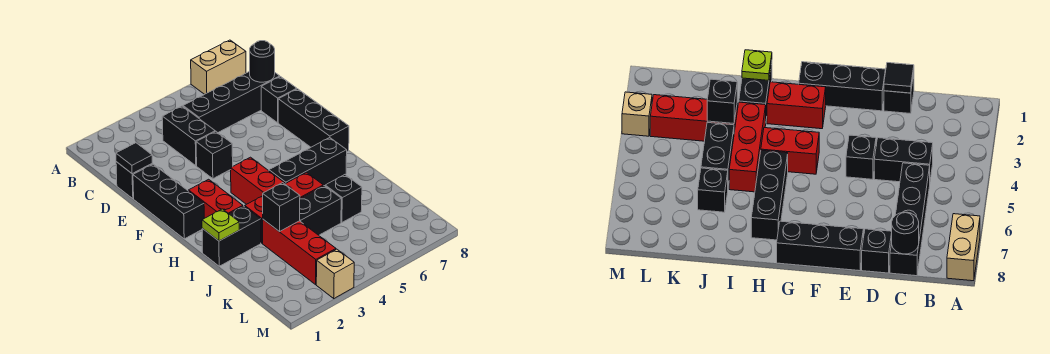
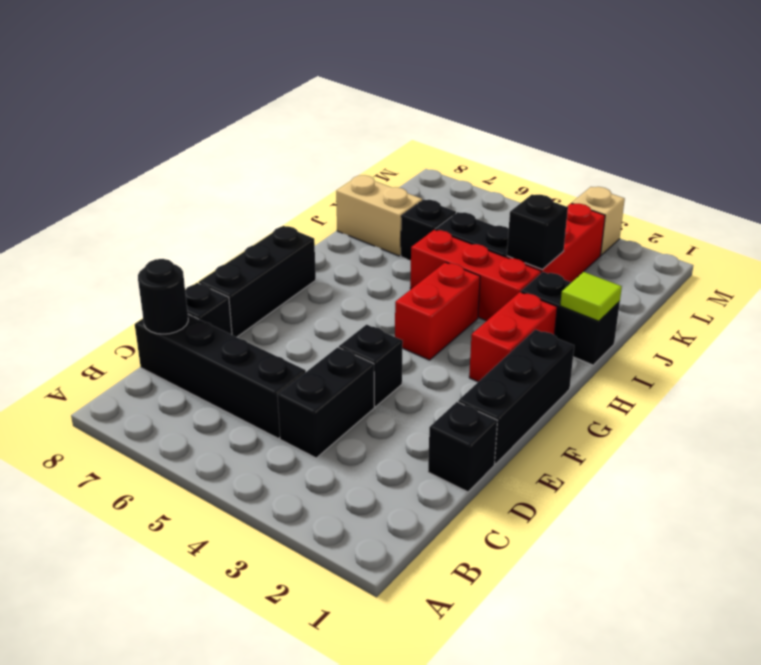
tan 1x2 brick [191,40,246,94] -> tan 1x2 brick moved to [336,175,422,256]
black 1x1 tile [116,143,152,174] -> none
black 1x3 brick [269,138,347,186] -> none
lime 1x1 plate [202,209,239,241] -> lime 1x1 tile [560,272,622,321]

